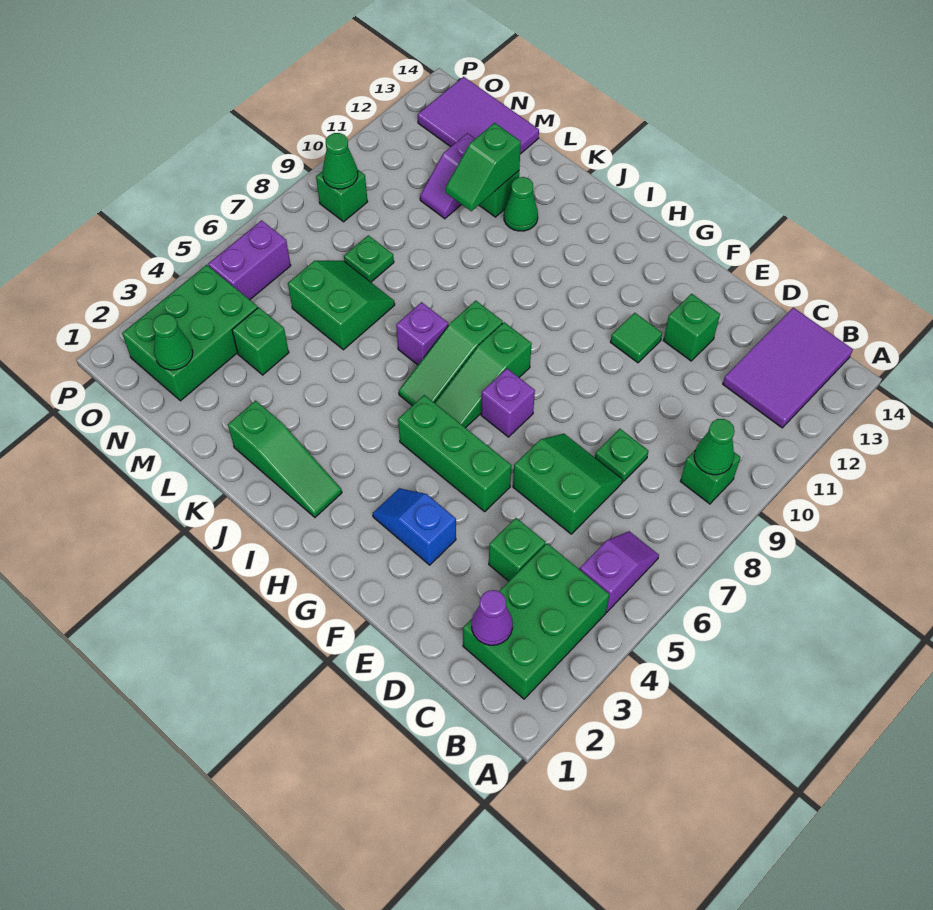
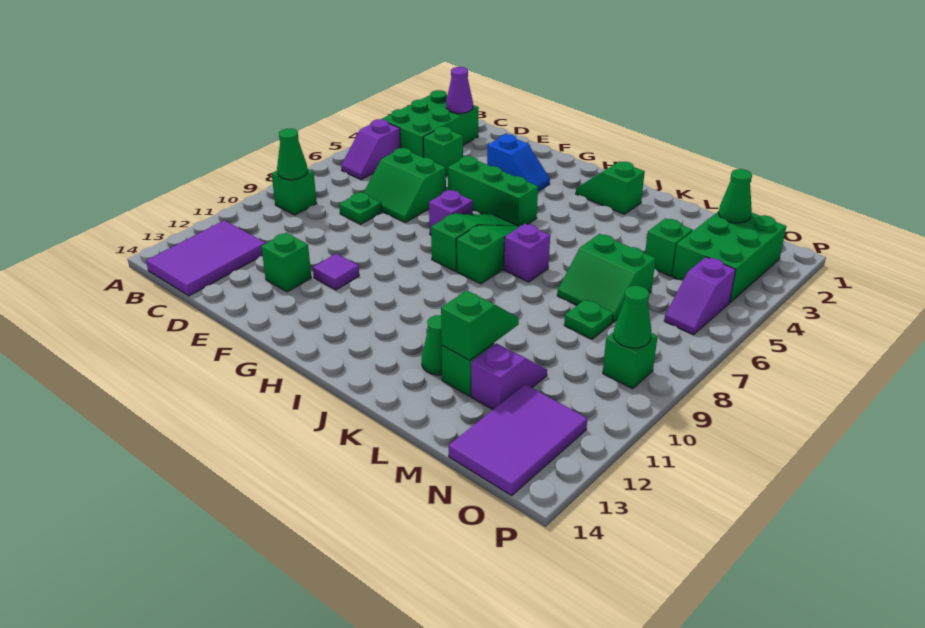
green 1x1 tile [611,313,662,363] -> purple 1x1 tile [313,254,359,290]
green 1x3 slope [228,401,342,517] -> green 1x2 slope [576,162,645,214]
purple 2x3 tile [418,77,539,154] -> purple 2x3 tile turned to [449,384,587,496]
purple 1x2 brick [208,220,291,300] -> purple 1x2 slope [664,257,736,335]

